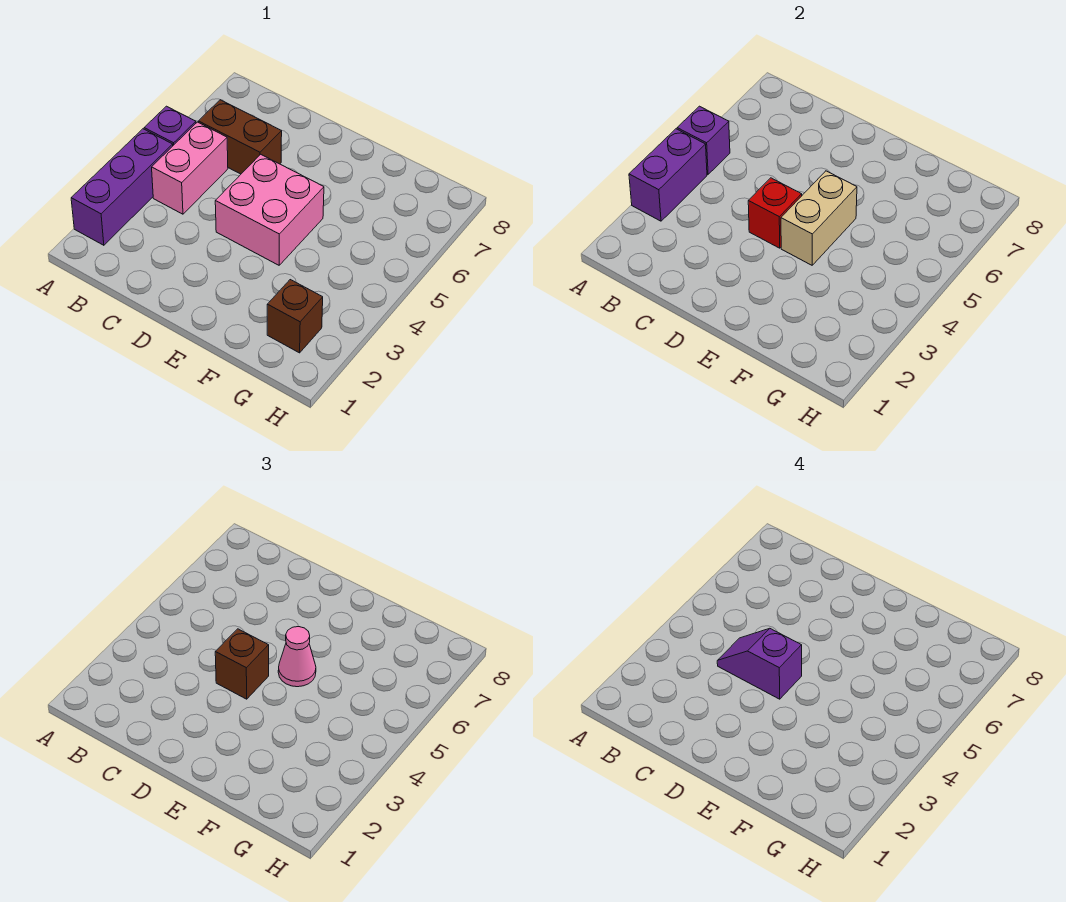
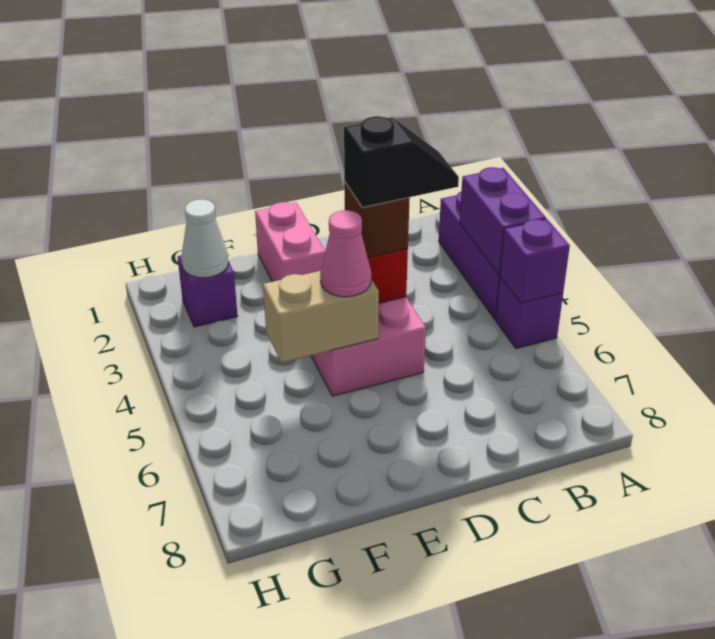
pink 1x2 brick [152,122,228,214] -> pink 1x2 brick moved to [255,202,325,282]
brown 1x2 brick [198,100,282,174] -> none
purple 1x2 slope [717,629,802,699] -> black 1x2 slope [344,116,459,207]
tan 1x2 brick [781,171,857,265] -> tan 1x2 brick turned to [263,271,379,363]
brown 1x1 brick [267,280,323,353] -> purple 1x1 brick [177,255,238,327]
none -> white 1x1 cone [181,200,228,278]

